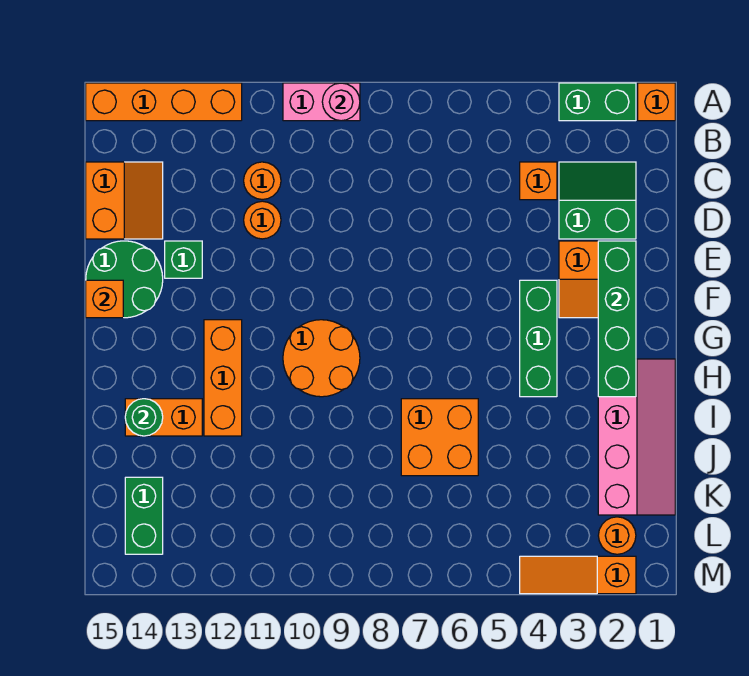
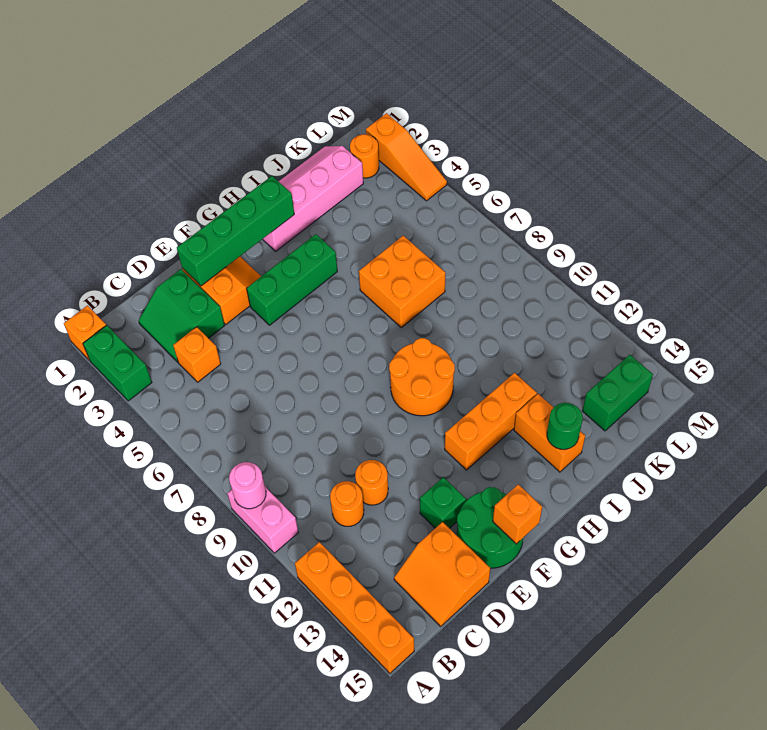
orange 2x2 slope [86,162,163,239] -> orange 2x2 slope turned to [394,522,490,626]

